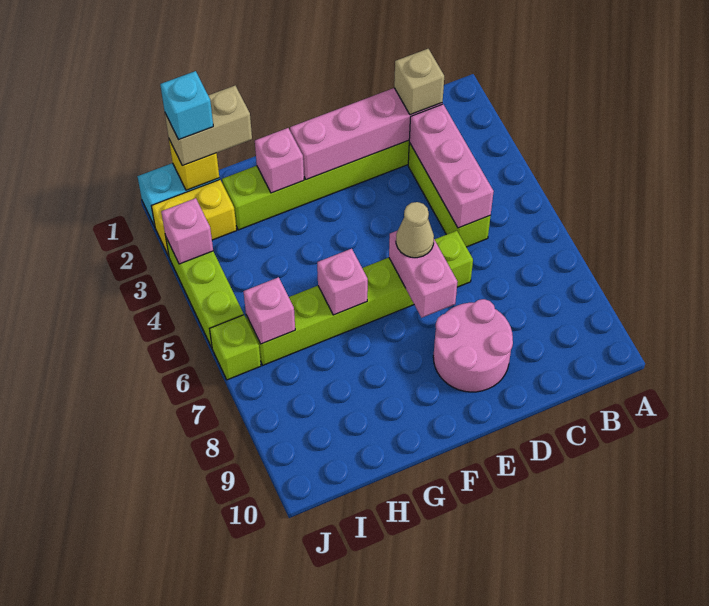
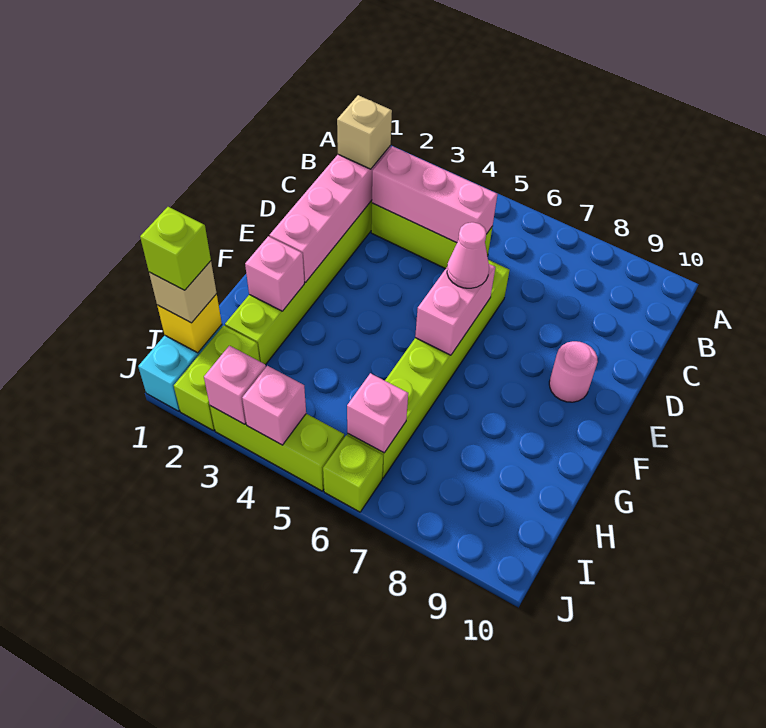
pink 2x2 round brick [433,299,513,392] -> pink 1x1 round brick [549,341,598,402]
pink 1x2 brick [389,230,457,318] -> pink 1x2 brick turned to [415,264,495,355]
tan 1x1 cone [396,202,434,258] -> pink 1x1 cone [447,222,489,288]
pink 1x1 brick [317,249,368,315] -> pink 1x1 brick moved to [242,366,306,445]
tan 1x2 brick [165,86,252,166] -> tan 1x1 brick [149,261,217,323]
cyan 1x1 brick [160,71,213,140] -> lime 1x1 brick [140,207,211,290]
yellow 1x2 brick [152,180,237,256] -> lime 1x2 brick [174,326,260,430]

